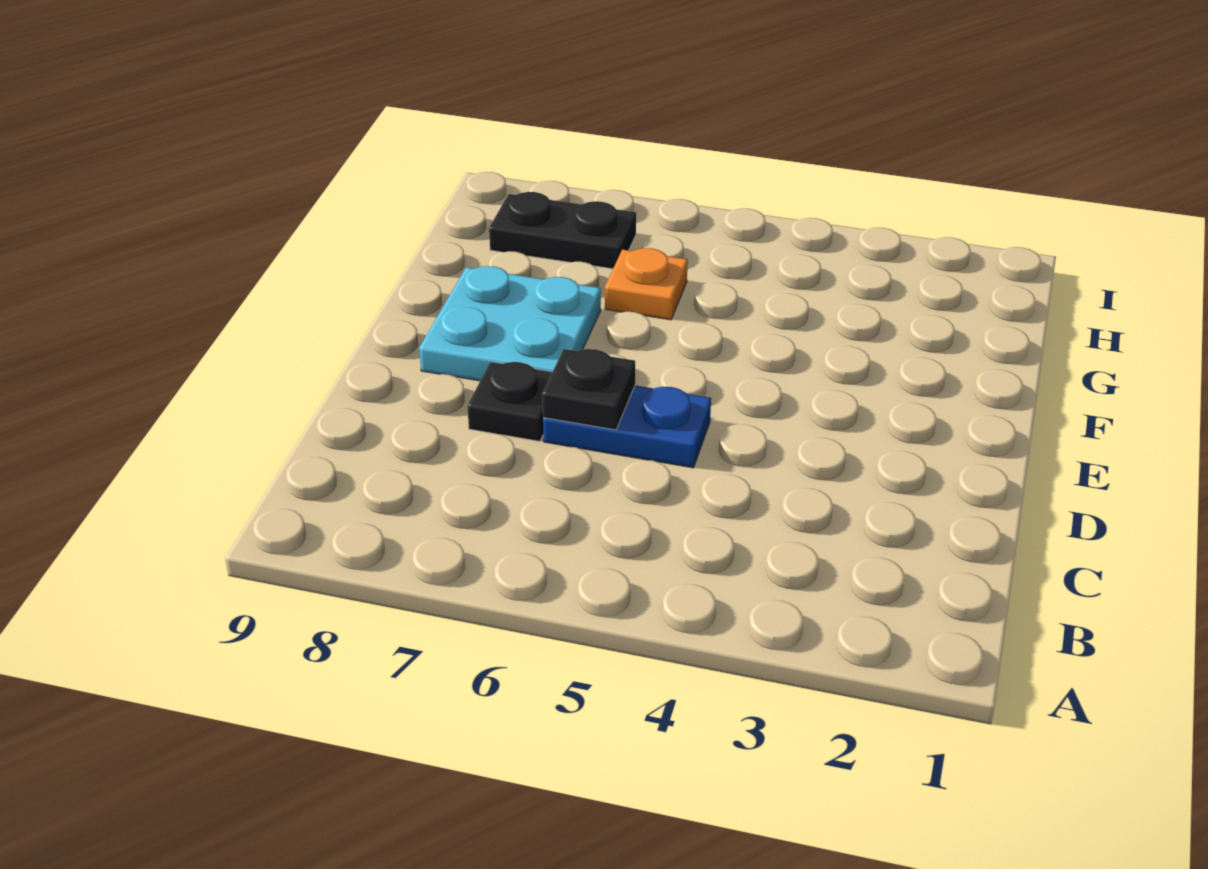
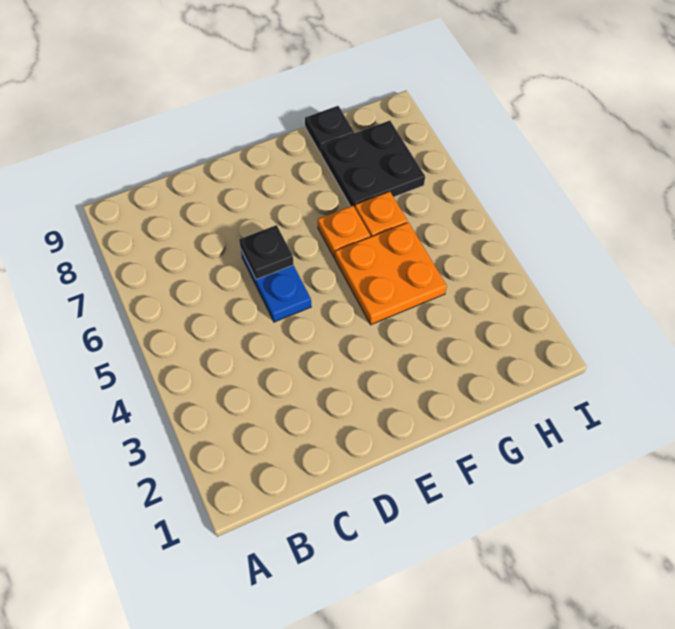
black 1x1 plate [467,362,552,441] -> black 1x1 plate moved to [305,106,354,154]
cyan 2x2 plate [419,266,601,381] -> none
none -> orange 2x2 plate [335,222,447,325]
none -> orange 1x1 plate [318,206,370,258]
black 1x2 plate [489,192,636,269] -> black 2x2 plate [321,121,425,208]

